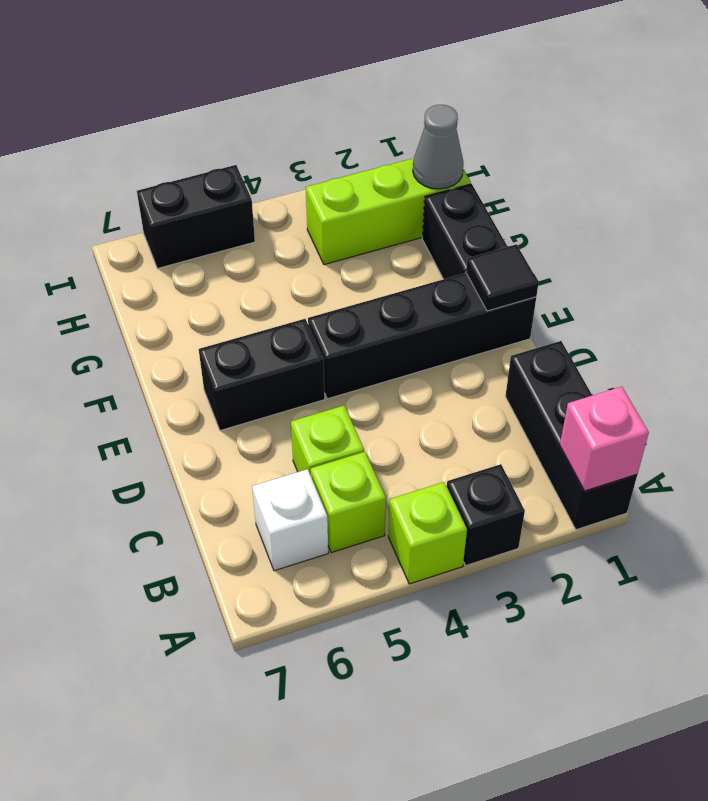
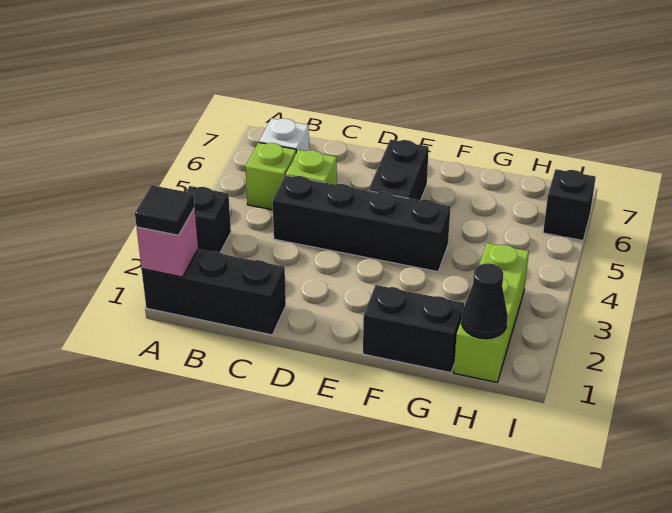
lime 1x1 brick [388,482,467,584] -> none
black 1x4 brick [308,273,536,399] -> black 1x4 brick turned to [272,175,451,272]
black 1x1 tile [466,244,538,311] -> black 1x1 tile moved to [135,185,194,235]
grey 1x1 cone [413,105,464,189] -> black 1x1 cone [461,263,508,339]
black 1x2 brick [137,165,255,269] -> black 1x1 brick [543,169,596,240]

